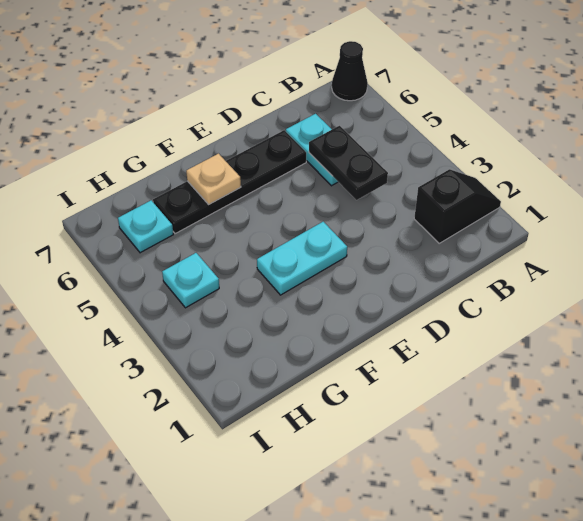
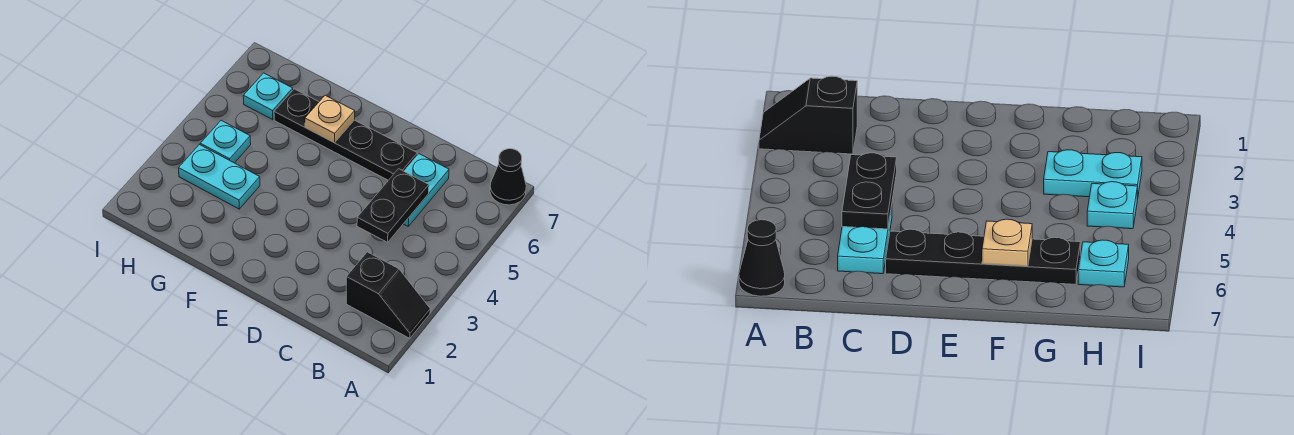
cyan 1x2 plate [257,222,347,295] -> cyan 1x2 plate moved to [179,145,260,209]

